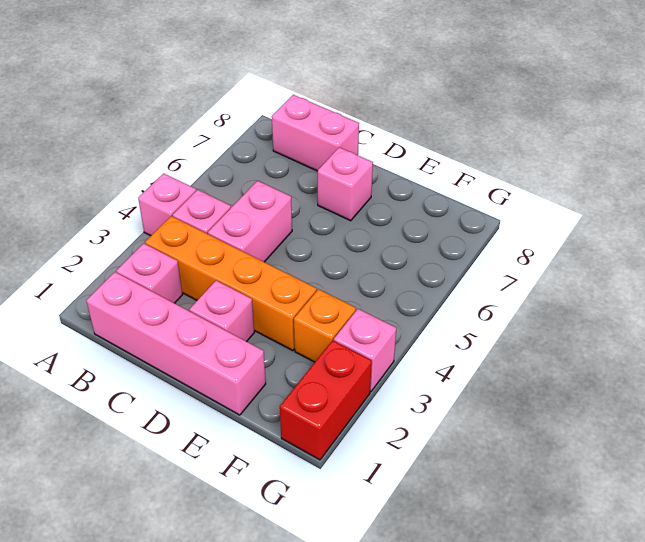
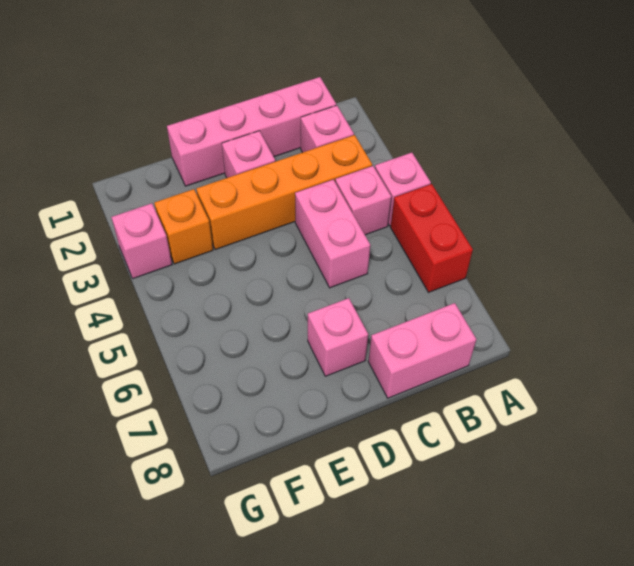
red 1x2 brick [280,340,372,460] -> red 1x2 brick moved to [391,184,473,292]

